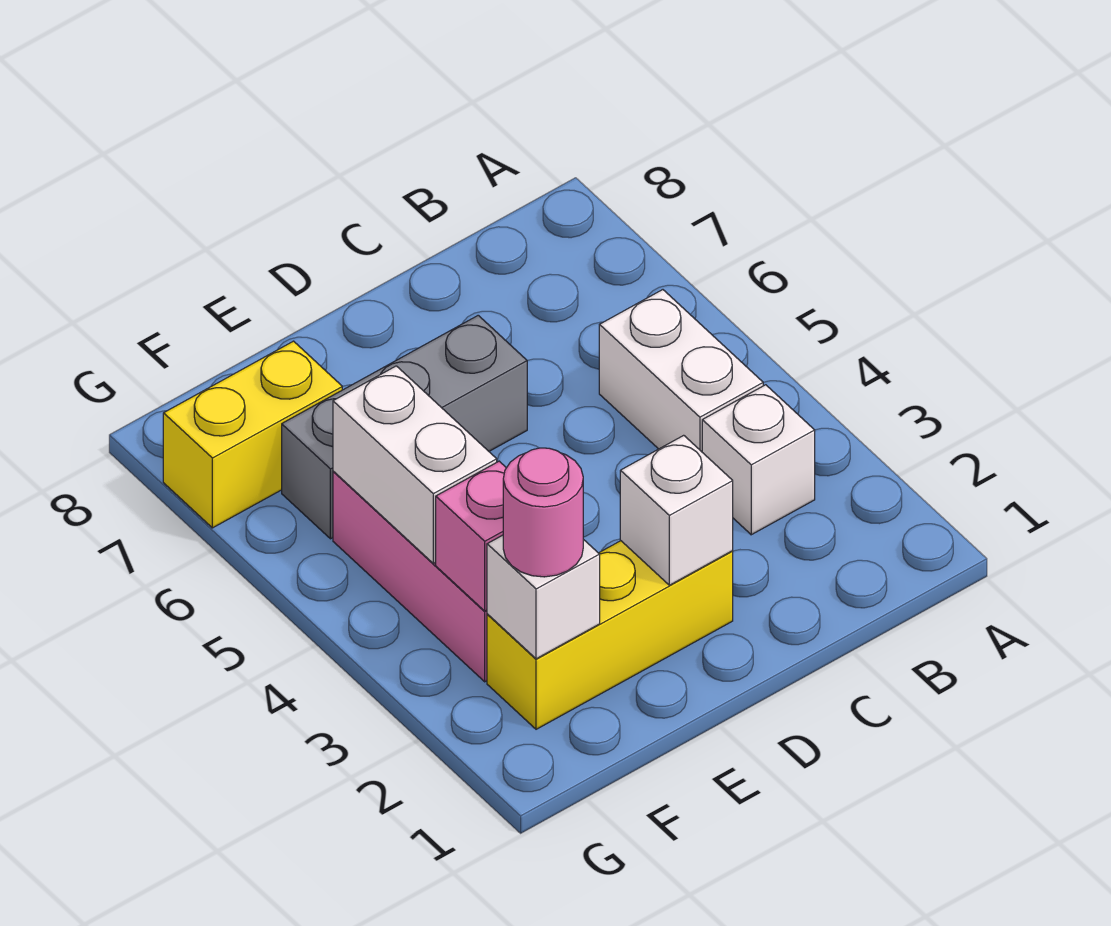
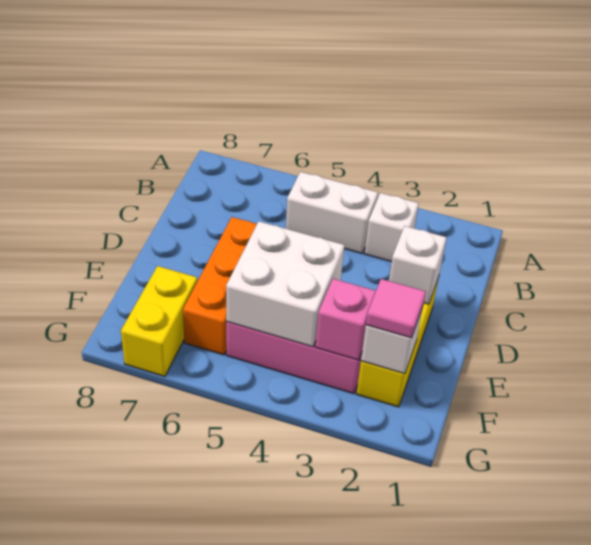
grey 1x3 brick [282,315,527,539] -> orange 1x3 brick [183,217,257,355]
pink 1x1 round brick [503,448,583,577] -> pink 1x1 tile [366,279,426,338]
white 1x2 brick [333,366,497,563] -> white 2x2 brick [226,221,345,347]

